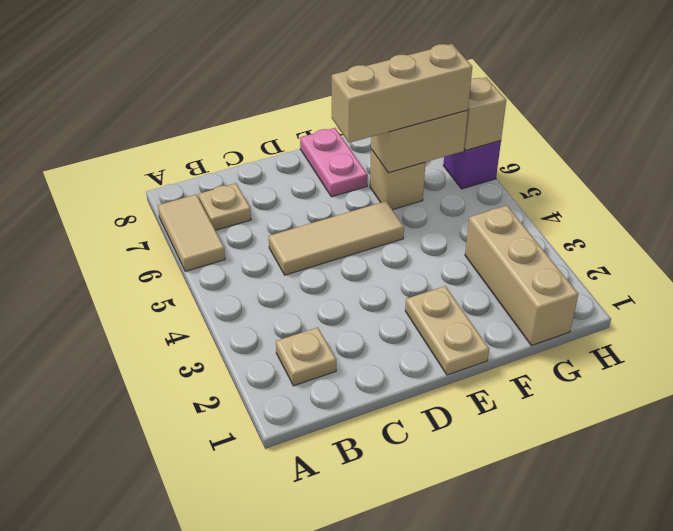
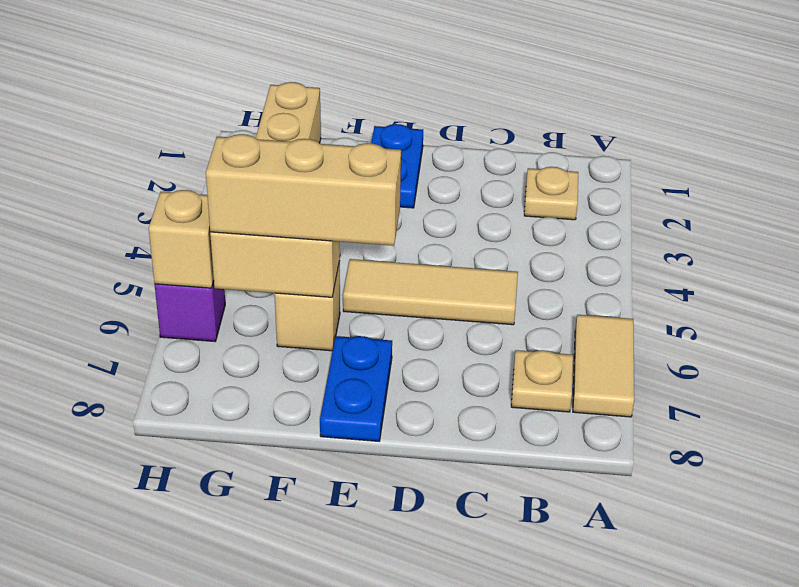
tan 1x2 plate [405,286,489,375] -> blue 1x2 plate [371,124,423,208]
pink 1x2 plate [300,128,368,197] -> blue 1x2 plate [320,336,392,441]

